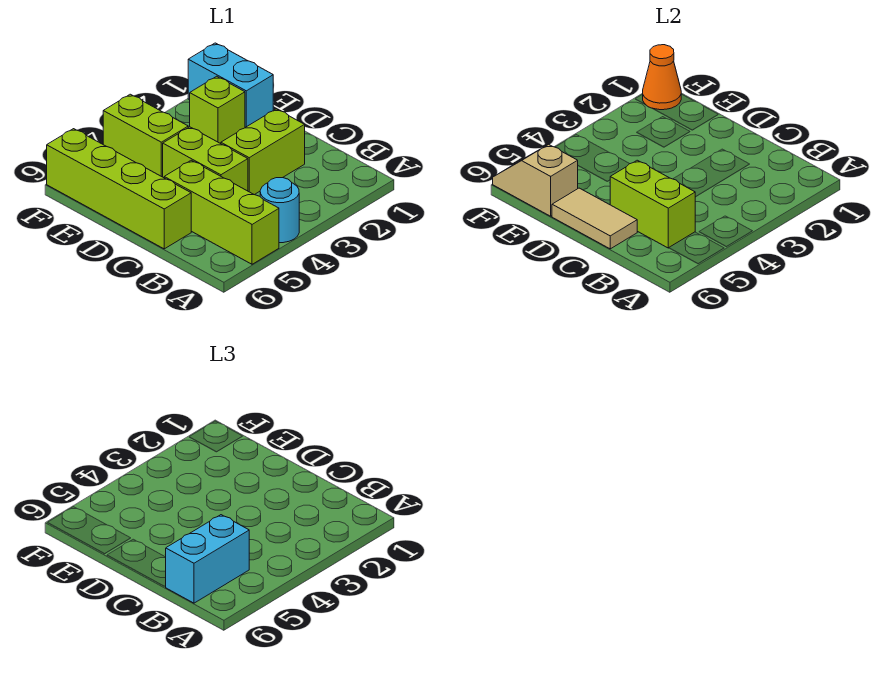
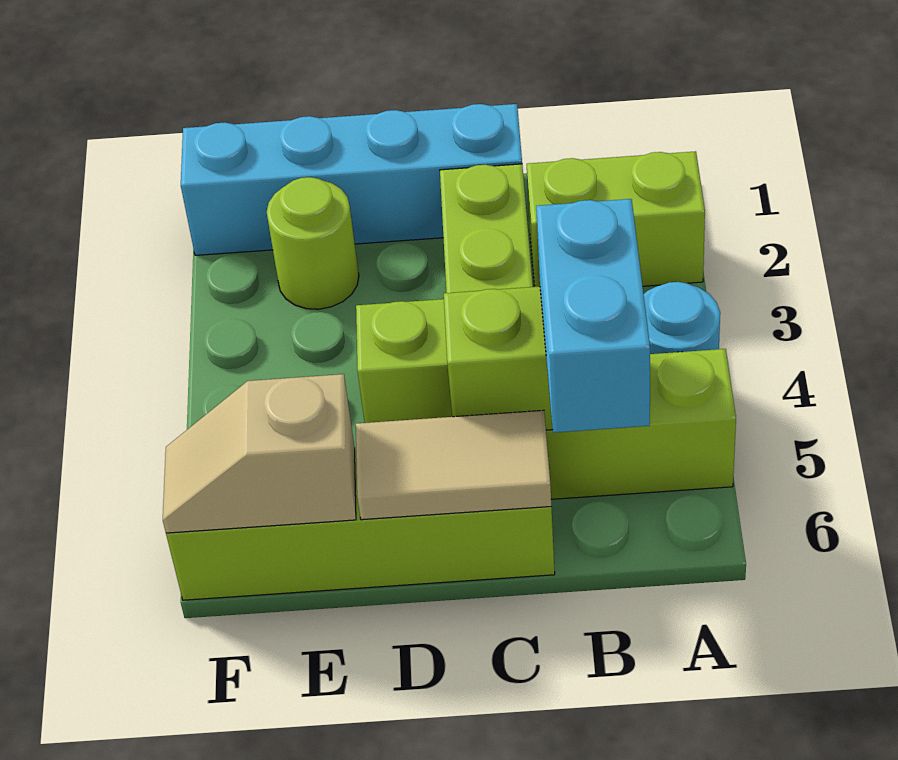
cyan 1x2 brick [188,43,273,127] -> cyan 1x4 brick [181,104,522,255]
lime 1x1 brick [190,76,245,144] -> lime 1x1 round brick [267,177,359,309]
lime 1x2 brick [103,94,188,177] -> lime 1x2 brick moved to [527,151,705,287]
orange 1x1 cone [643,45,681,110] -> none

